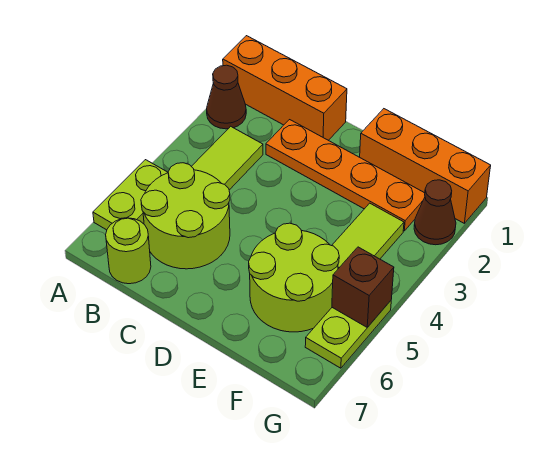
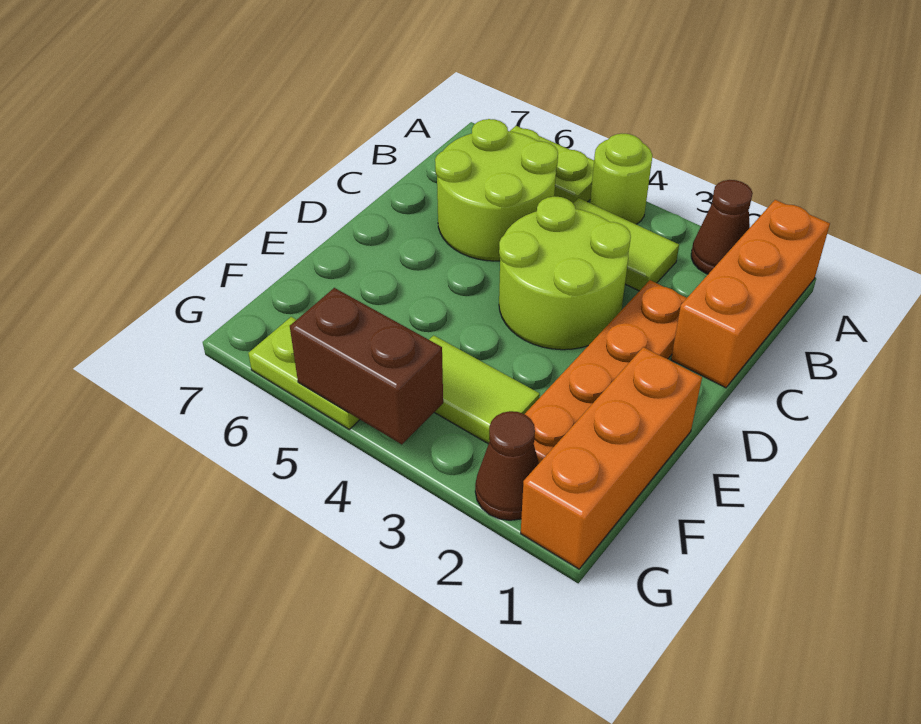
lime 1x1 round brick [106,218,151,284] -> lime 1x1 round brick moved to [590,134,652,224]
lime 2x2 round brick [249,223,339,332] -> lime 2x2 round brick moved to [499,196,631,350]
brown 1x1 brick [332,247,394,327] -> brown 1x2 brick [290,288,443,444]

